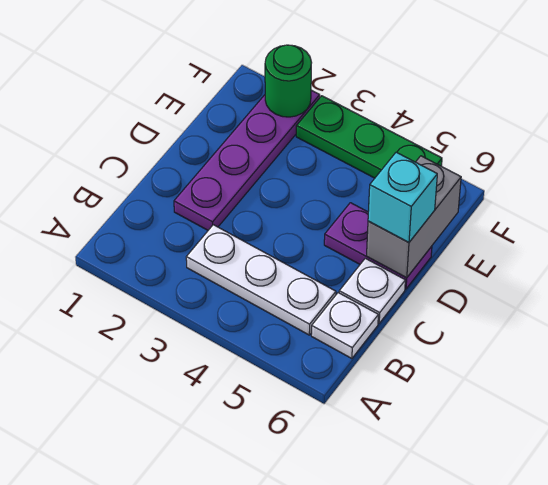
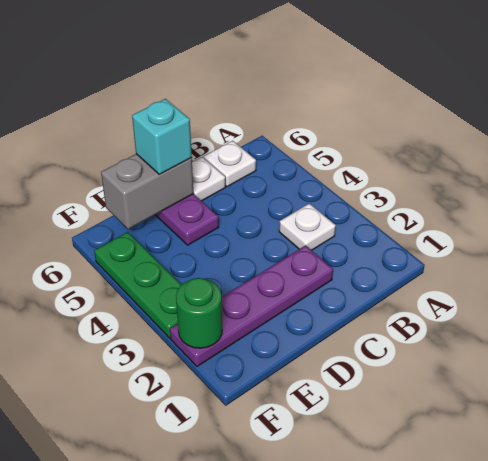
white 1x3 plate [186,225,336,335] -> white 1x1 plate [279,204,336,250]

